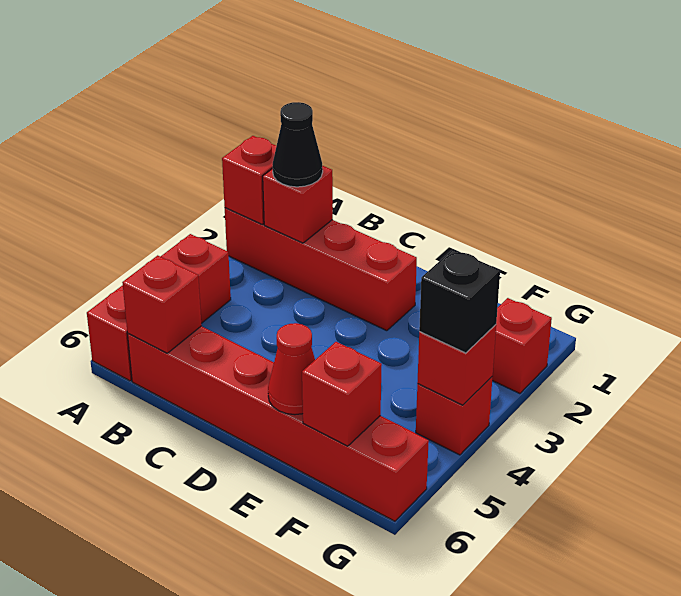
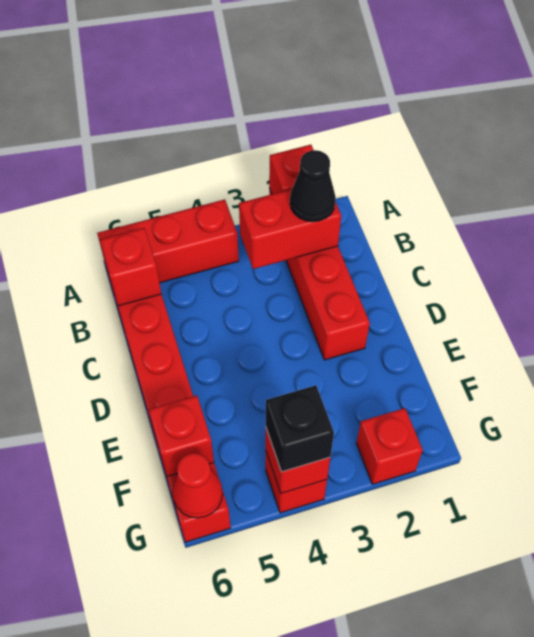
red 1x1 brick [263,166,333,243] -> red 1x2 brick [239,189,341,269]
red 1x1 cone [268,323,315,415] -> red 1x1 cone moved to [173,453,223,518]

